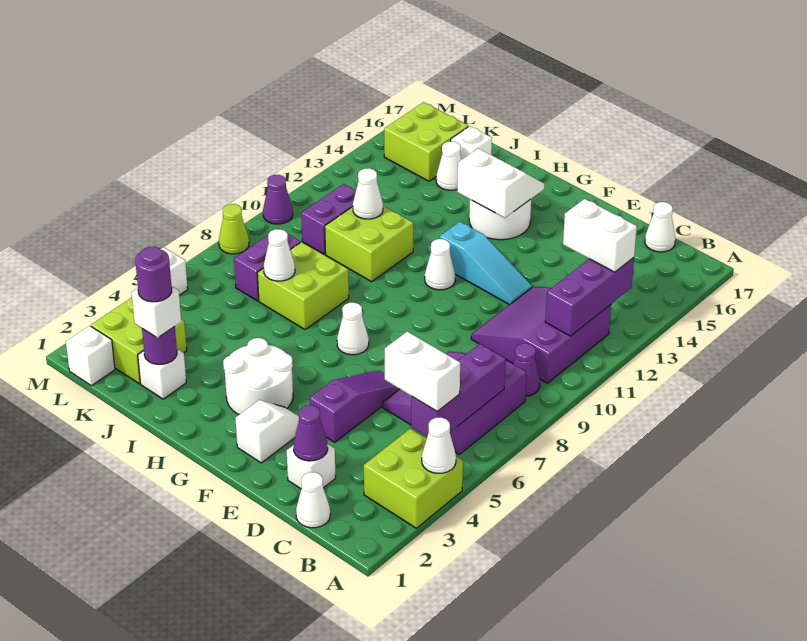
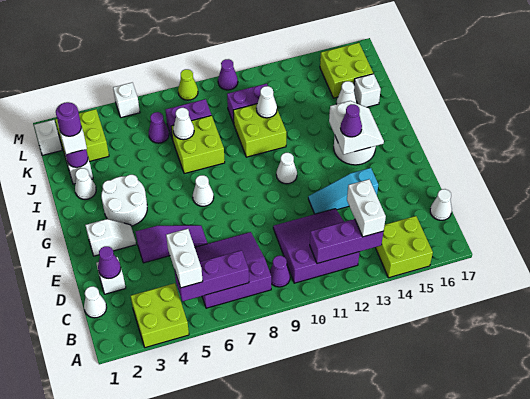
white 1x1 cone [422,418,456,473] -> white 1x1 cone moved to [75,168,96,199]
none -> lime 2x2 brick [375,216,433,278]
cyan 1x3 slope [440,222,532,305] -> cyan 1x3 slope turned to [308,168,378,214]
none -> purple 1x1 cone [341,104,362,137]
none -> purple 1x1 cone [149,112,169,143]

